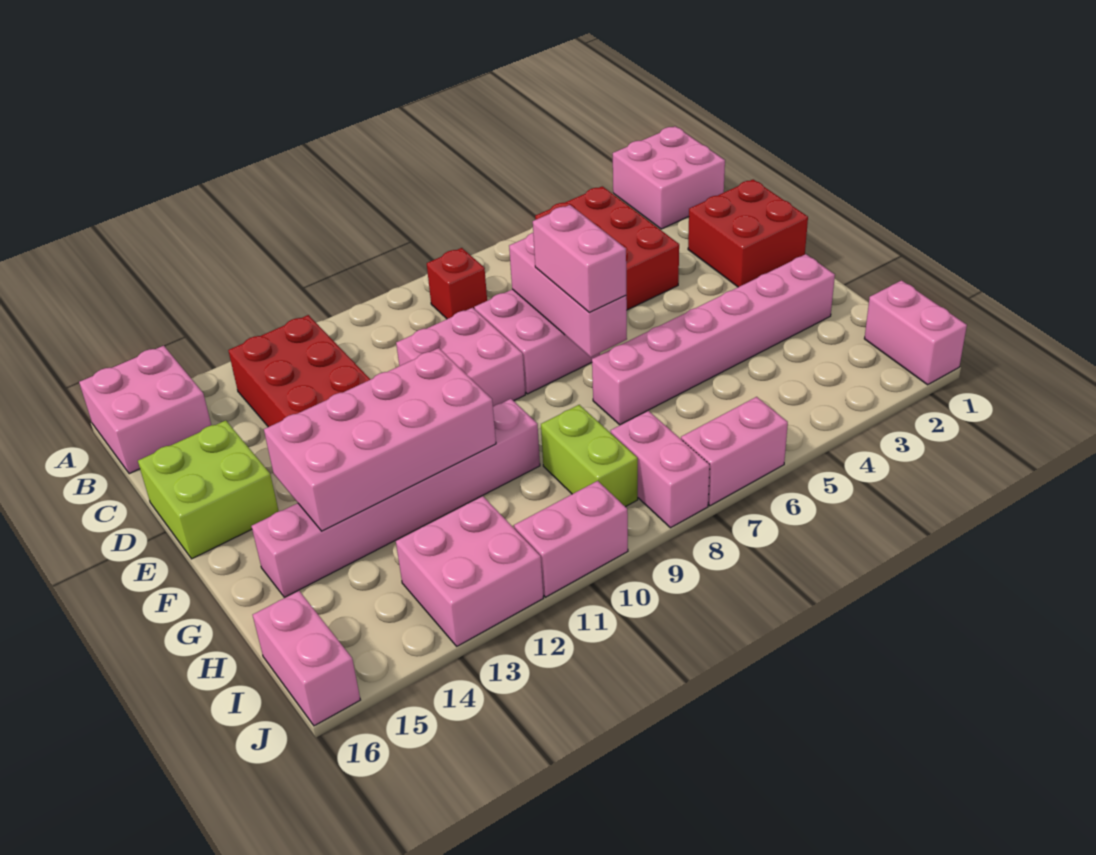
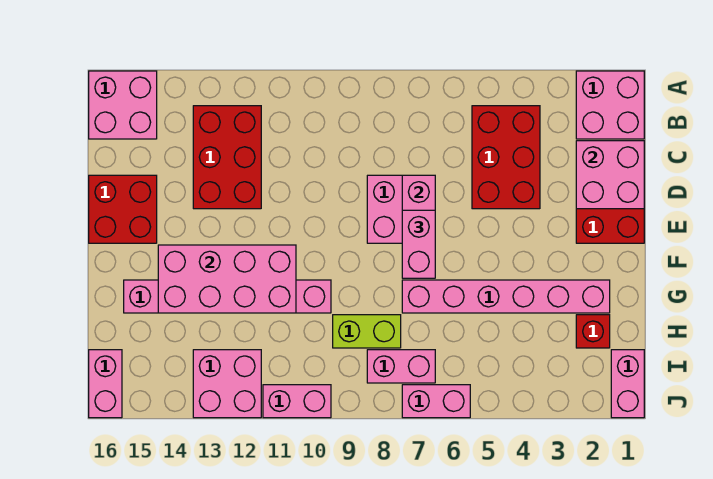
red 1x1 brick [427,248,487,319] -> red 1x1 brick moved to [576,315,610,348]
pink 2x2 brick [396,308,525,406] -> pink 2x2 brick moved to [576,141,644,209]
lime 2x2 brick [138,420,279,559] -> red 2x2 brick [89,175,157,243]
lime 1x2 brick [541,405,638,507] -> lime 1x2 brick turned to [333,315,401,348]
pink 1x2 brick [610,411,710,528] -> pink 1x2 brick turned to [367,350,435,383]

